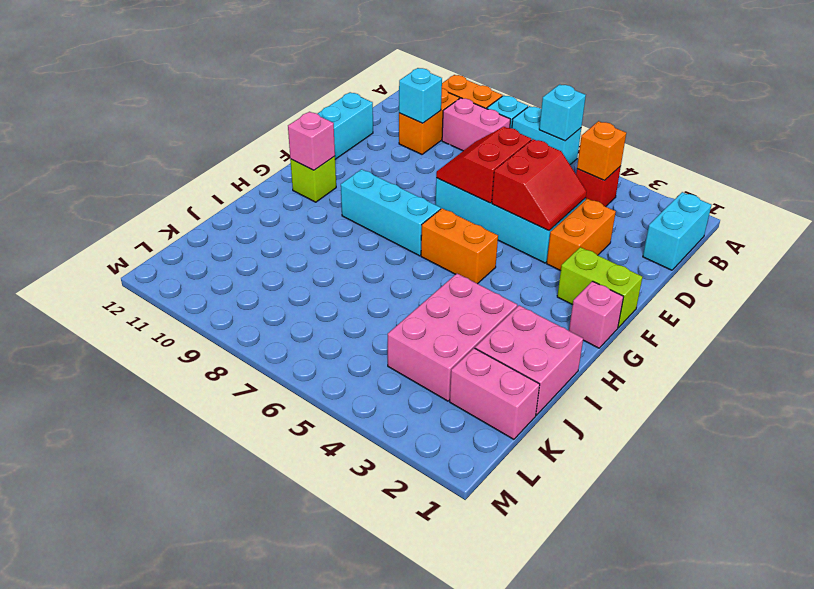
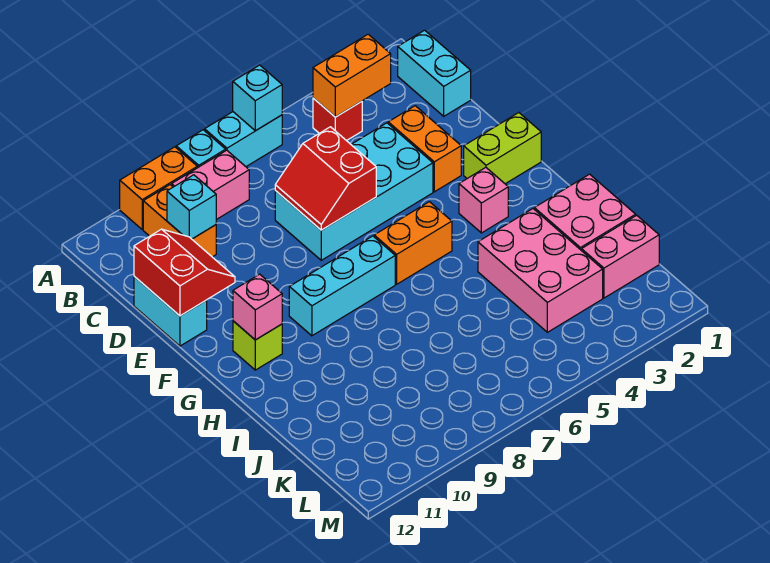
orange 1x1 brick [577,121,626,180] -> orange 1x2 brick [313,34,391,117]
red 2x2 slope [492,139,587,231] -> red 2x2 slope moved to [134,229,235,316]
pink 1x1 brick [569,281,624,348] -> pink 1x1 brick moved to [459,168,508,233]

